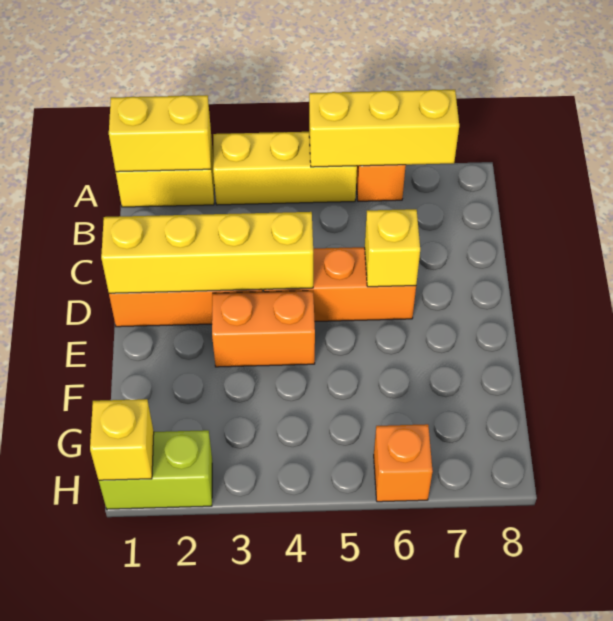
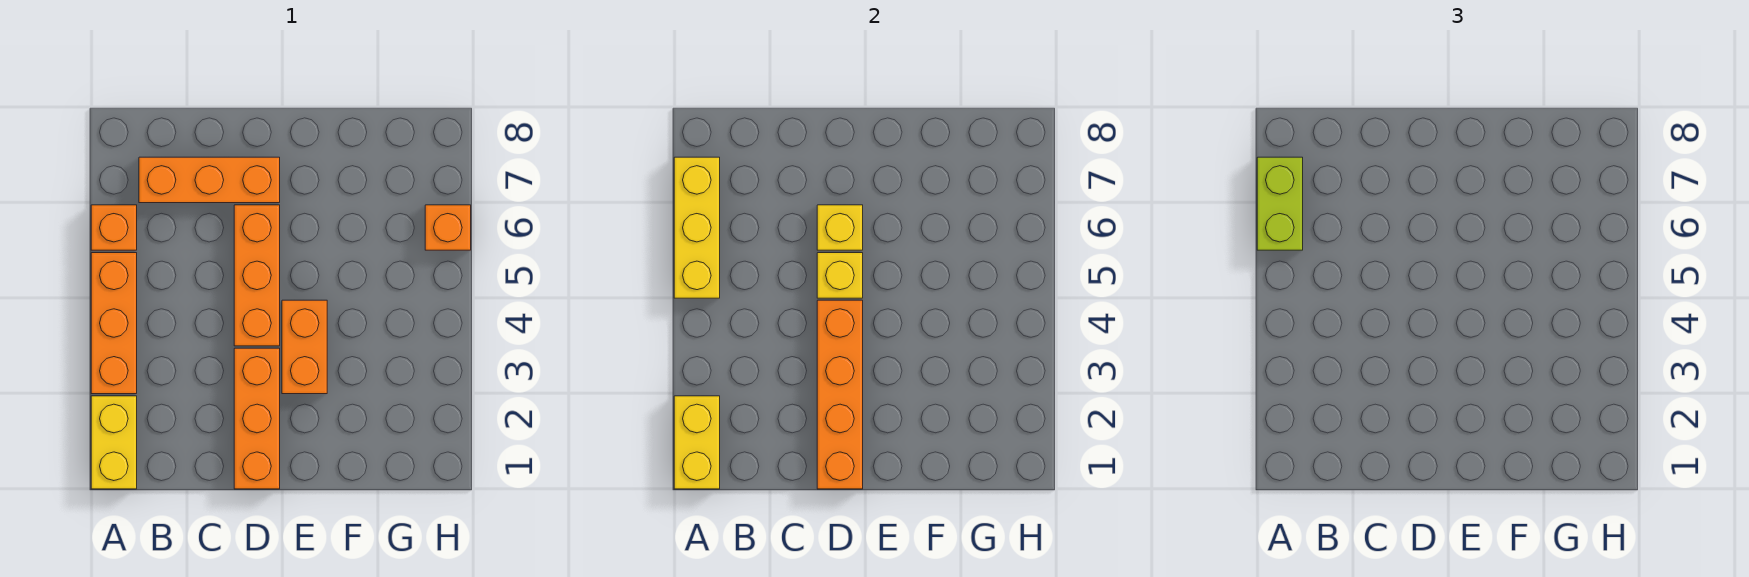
yellow 1x3 brick [213,132,357,205] -> orange 1x3 brick [91,253,137,394]
none -> orange 1x3 brick [139,157,280,203]
yellow 1x4 brick [101,212,313,293] -> orange 1x4 brick [817,300,863,489]
lime 1x2 brick [99,430,212,509] -> lime 1x2 brick moved to [1257,157,1303,250]
yellow 1x1 brick [90,399,154,480] -> yellow 1x1 brick moved to [817,253,863,298]

